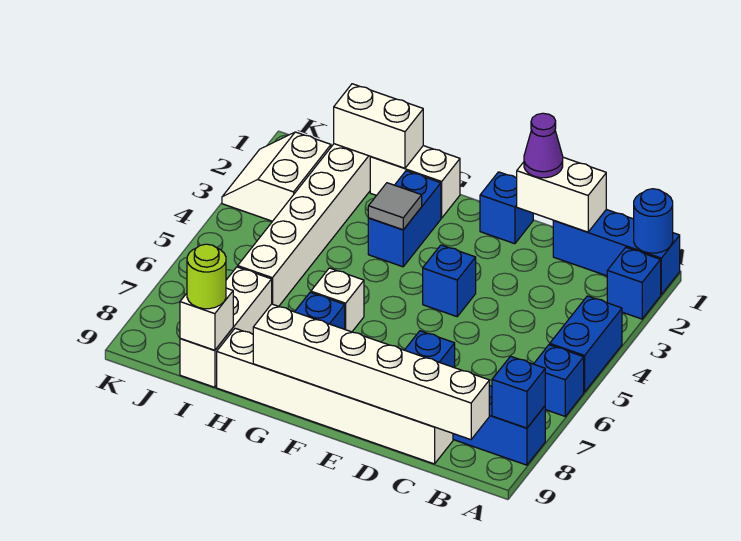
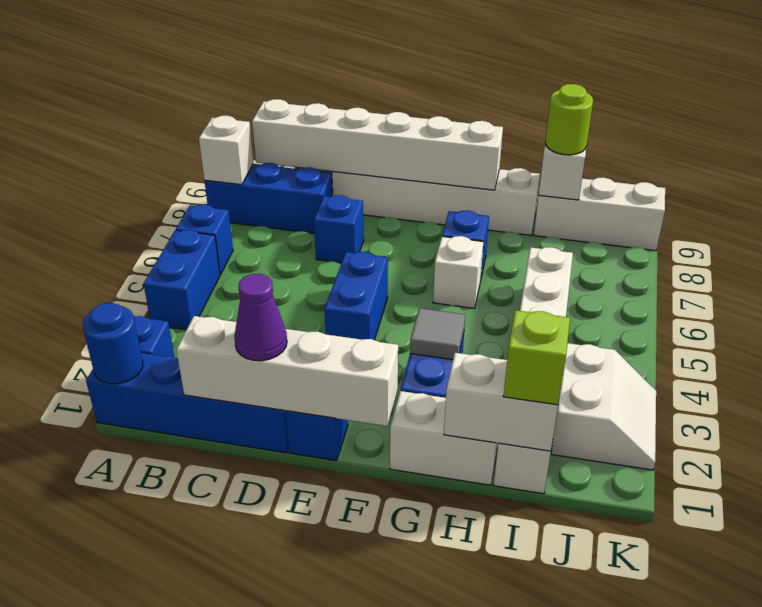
blue 1x3 brick [553,209,680,294] -> blue 1x4 brick [86,353,289,453]
blue 1x1 brick [492,356,545,428] -> white 1x1 brick [199,116,253,185]
white 1x2 brick [517,157,606,232] -> white 1x4 brick [176,316,398,426]
blue 1x1 brick [423,245,476,317] -> blue 1x2 brick [325,252,388,340]
none -> lime 1x1 brick [503,310,570,405]
white 1x3 brick [180,267,272,387] -> white 1x3 brick turned to [534,178,665,251]

